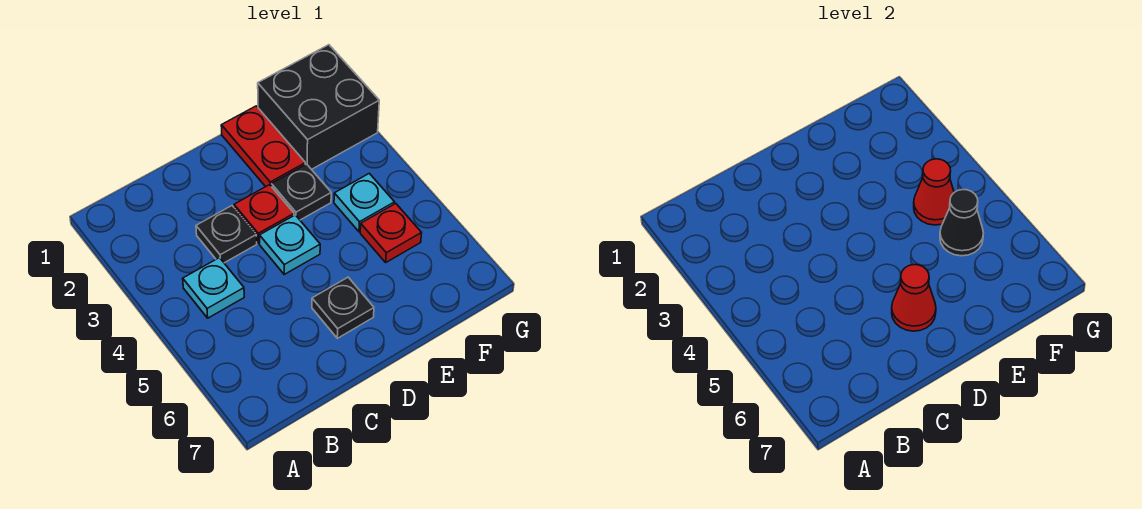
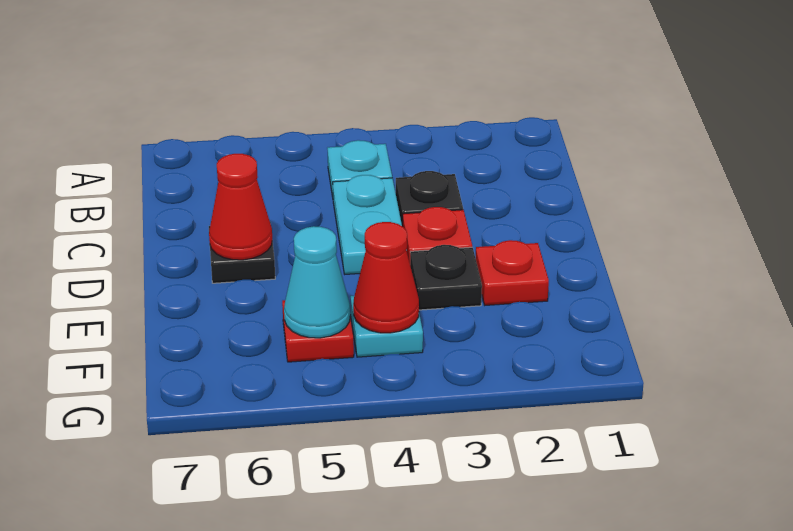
cyan 1x1 plate [260,215,320,274] -> cyan 1x2 plate [333,175,407,274]
red 1x2 plate [221,106,305,187] -> red 1x1 plate [476,240,549,305]
black 2x2 brick [258,45,379,169] -> none
black 1x1 cone [940,190,983,256] -> cyan 1x1 cone [284,226,350,338]

